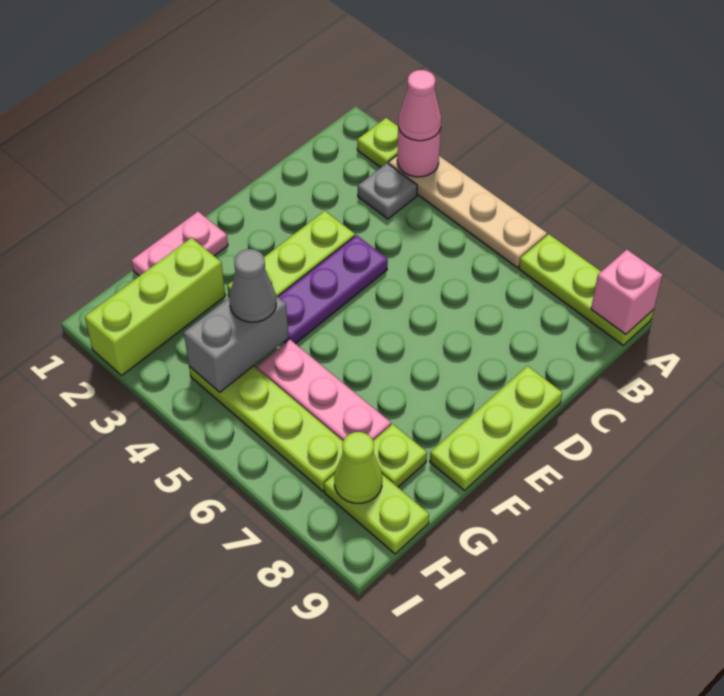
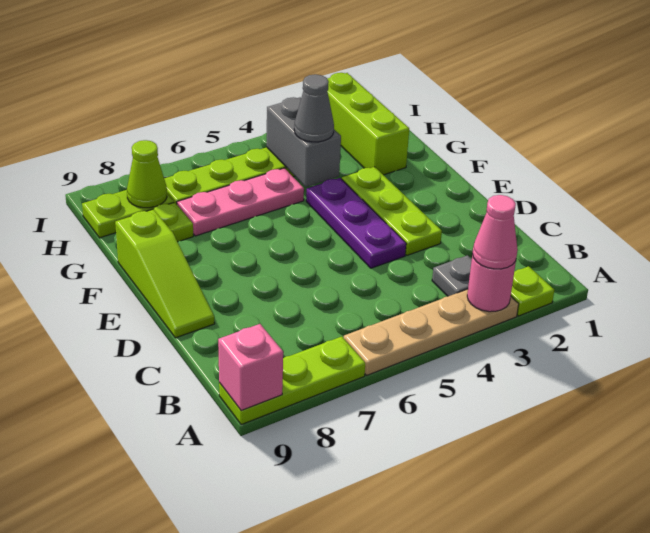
lime 1x3 plate [430,366,562,490] -> lime 1x3 slope [115,209,215,338]
pink 1x2 plate [132,212,228,276] -> none

